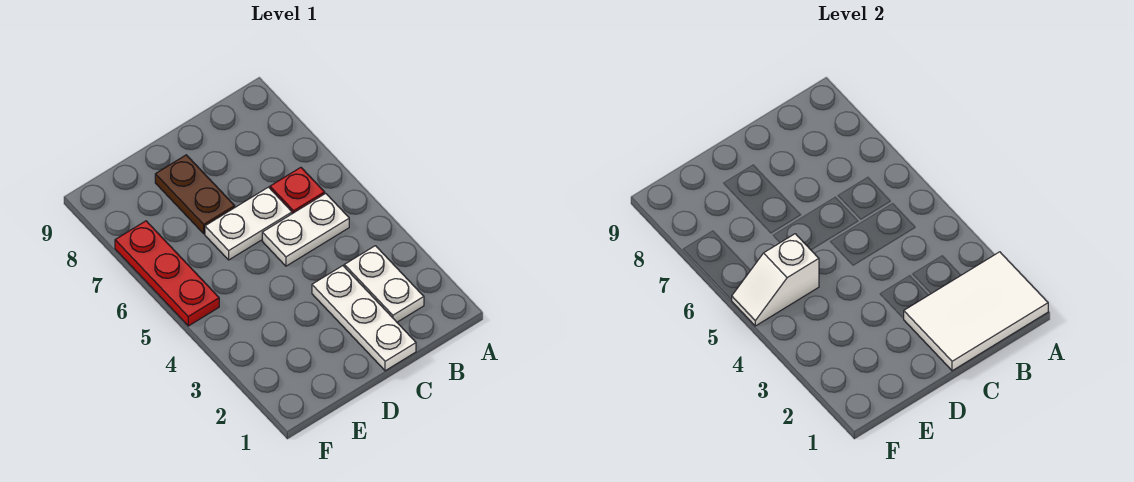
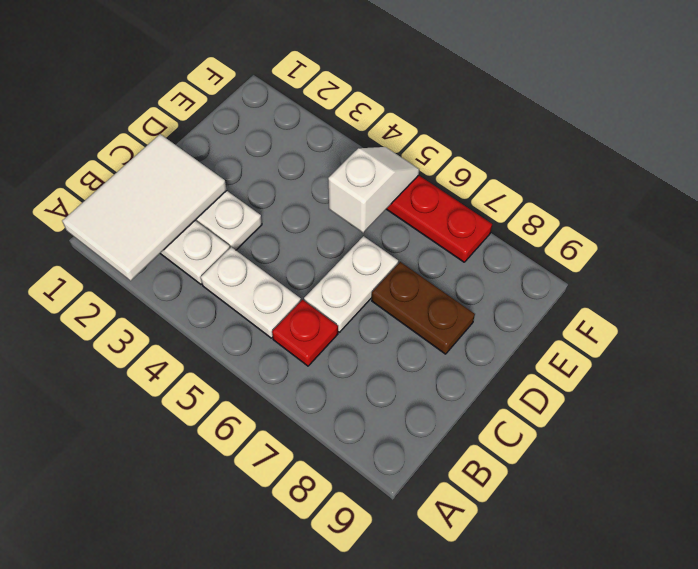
white 1x2 plate [262,193,349,266] -> white 1x2 plate turned to [201,247,301,338]

